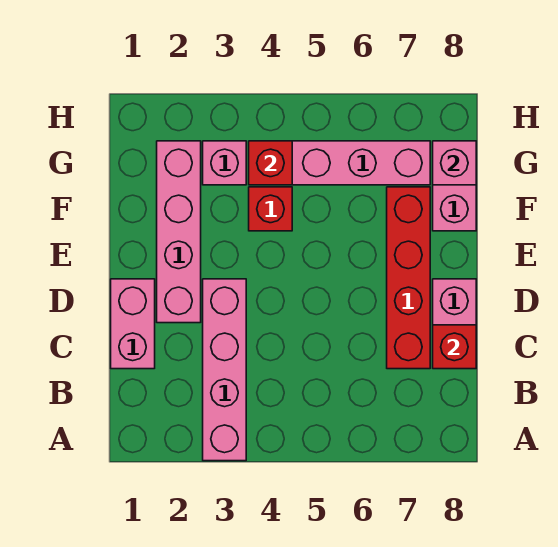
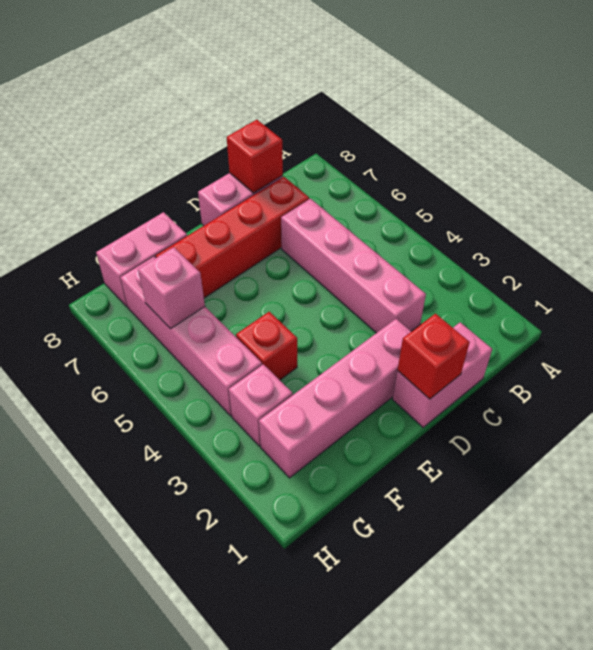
pink 1x4 brick [203,279,246,461] -> pink 1x4 brick turned to [281,199,426,333]
red 1x1 brick [249,141,292,185] -> red 1x1 brick moved to [398,314,470,399]
pink 1x1 brick [433,141,476,185] -> pink 1x1 brick moved to [138,247,205,329]

